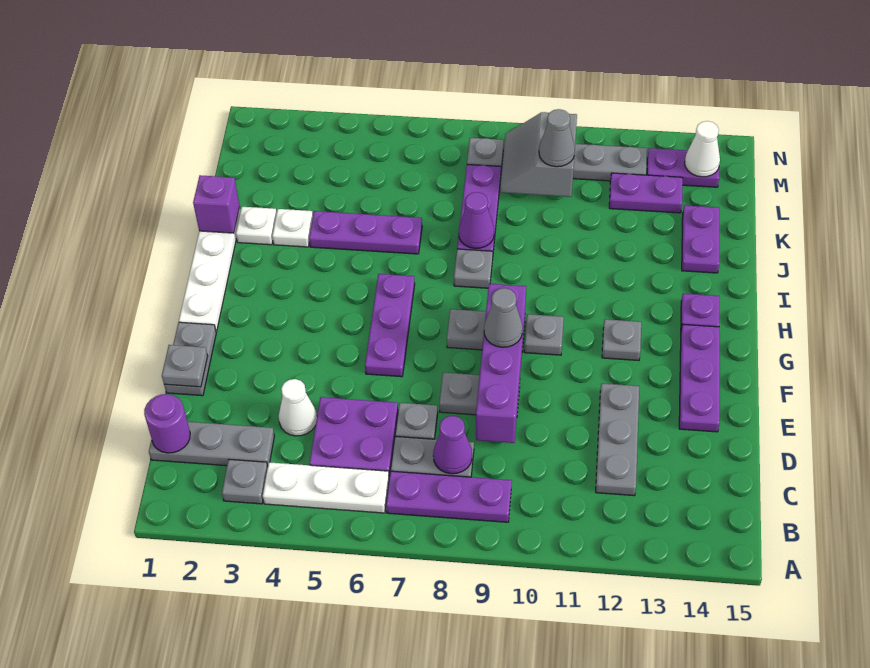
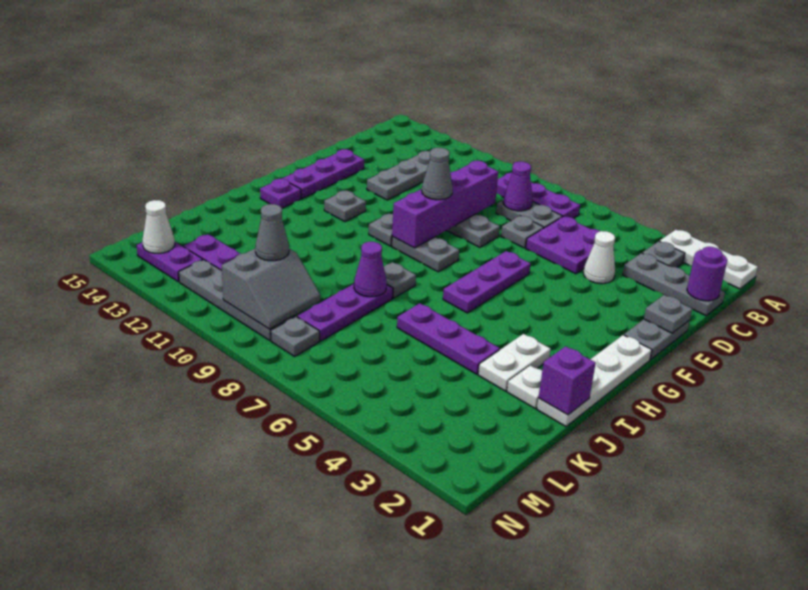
white 1x3 plate [263,462,389,513] -> white 1x3 plate moved to [660,230,758,289]
white 1x1 plate [272,209,313,247] -> white 1x2 plate [478,334,551,391]
purple 1x2 plate [682,205,719,273] -> none

